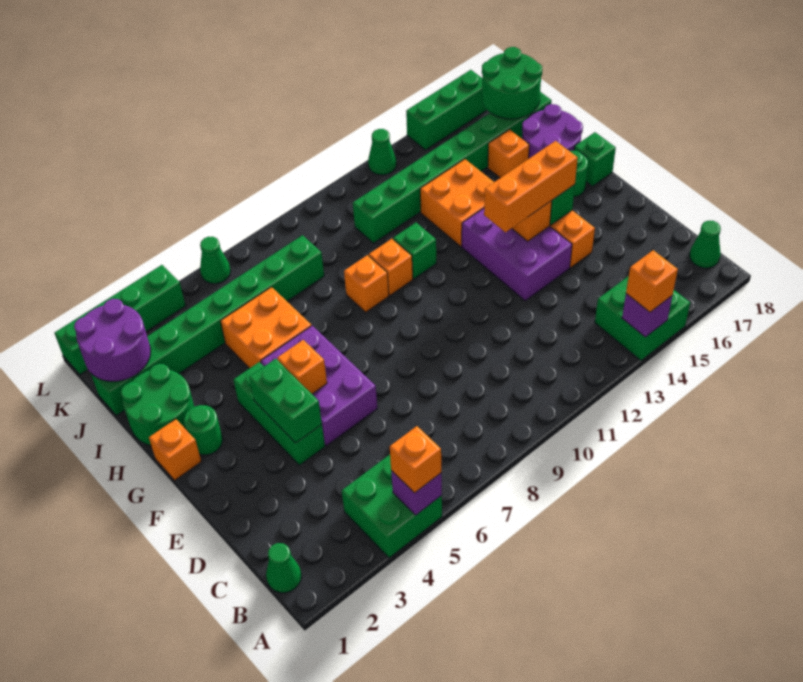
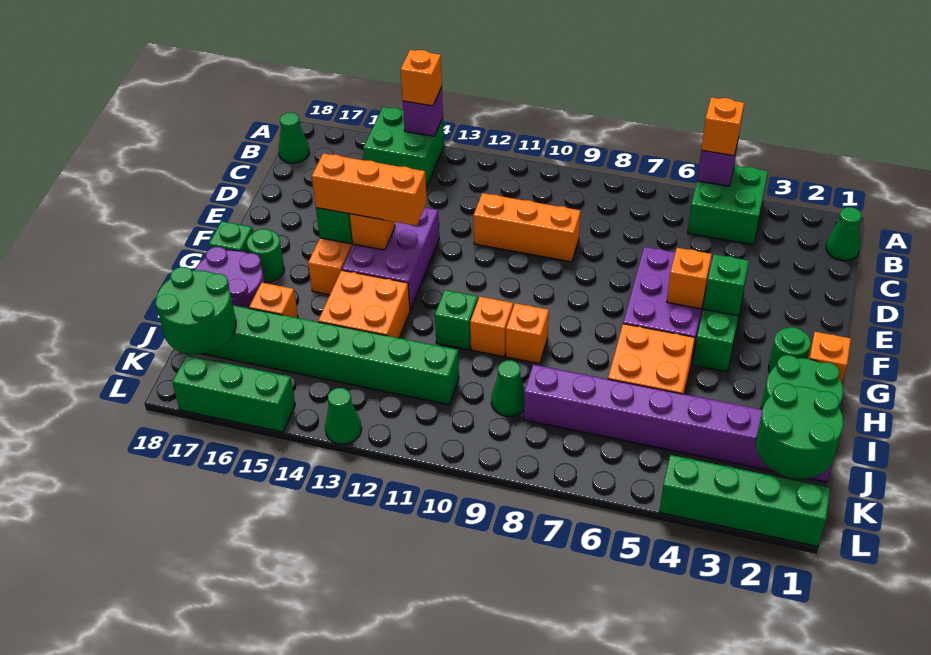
none -> orange 1x3 brick [473,193,581,262]
green 1x2 brick [249,359,322,443] -> green 1x1 brick [703,254,749,316]
green 1x8 brick [91,235,324,415] -> purple 1x8 brick [524,365,832,482]
purple 2x2 round brick [74,299,151,381] -> green 2x2 round brick [756,383,843,479]
green 1x1 cone [200,237,231,284] -> green 1x1 cone moved to [491,360,525,416]

